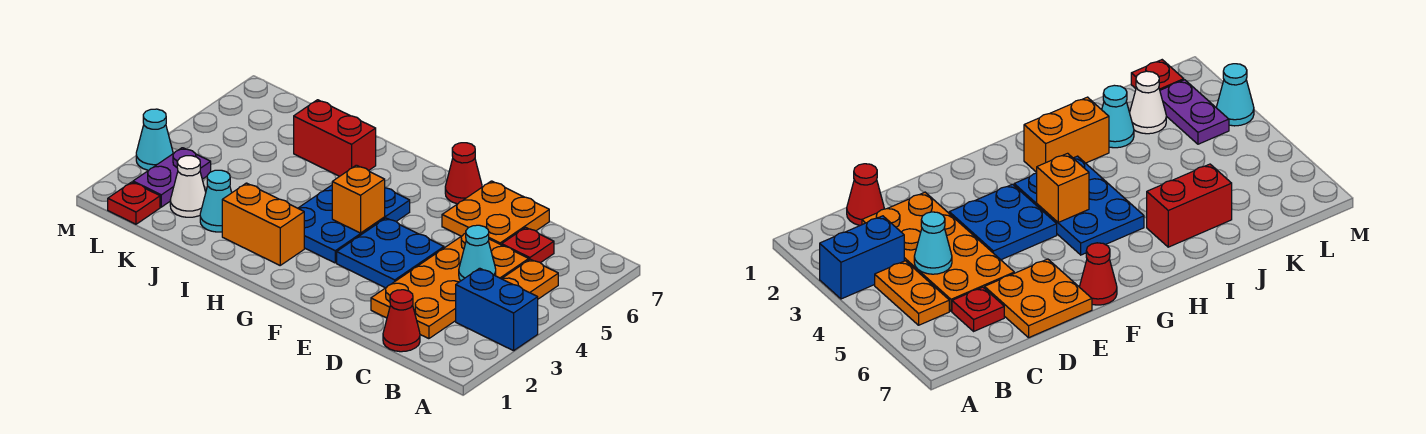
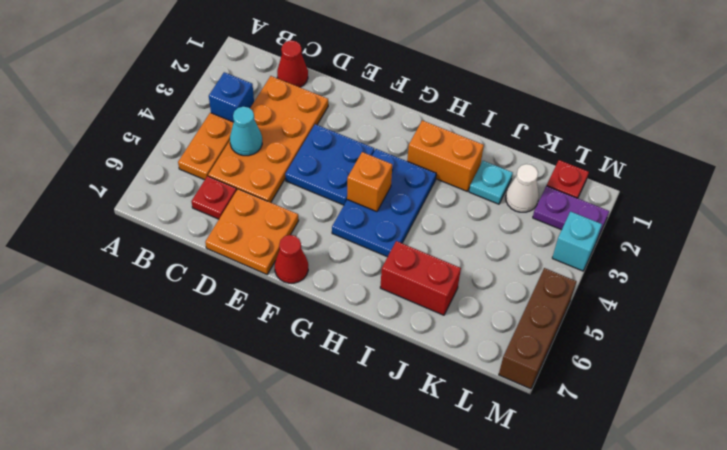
blue 1x2 brick [456,268,538,351] -> blue 1x1 brick [209,72,254,122]
cyan 1x1 cone [200,170,232,232] -> cyan 1x1 plate [469,161,513,204]
purple 1x2 plate [133,148,211,207] -> purple 1x2 plate turned to [533,186,609,240]
cyan 1x1 cone [136,109,173,171] -> cyan 1x1 brick [552,212,602,271]
none -> brown 1x3 brick [499,268,577,389]

